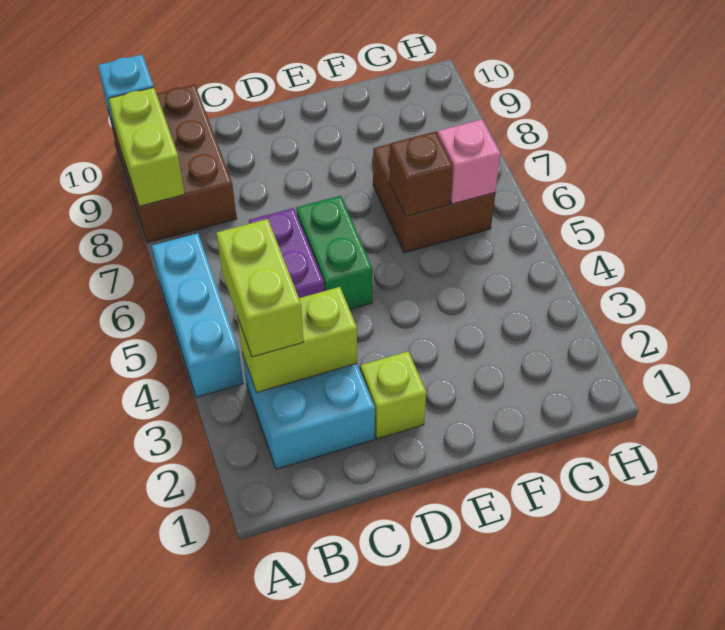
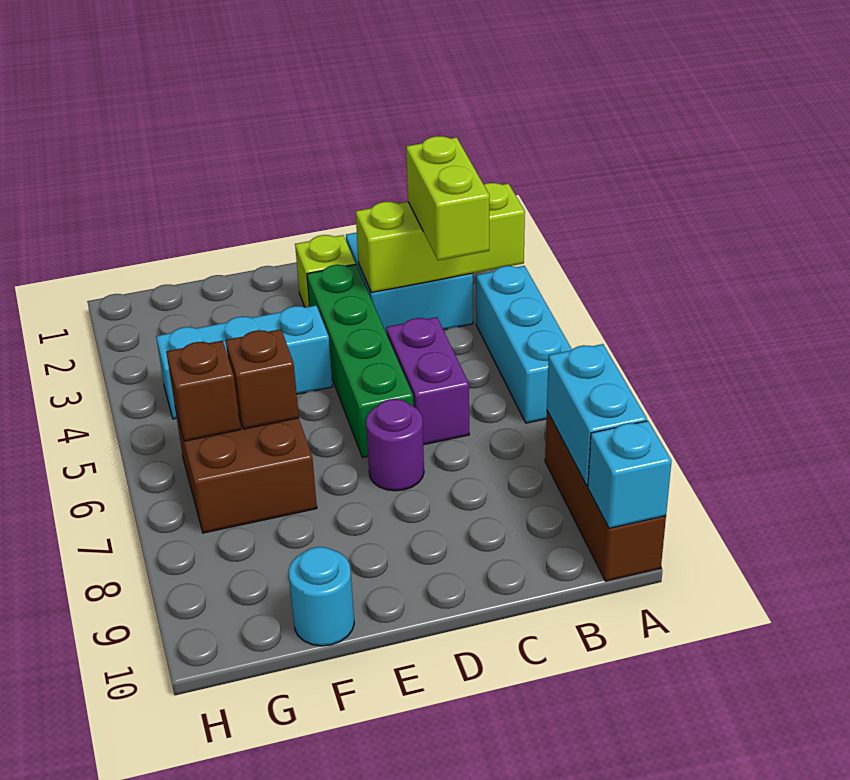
brown 2x3 brick [108,84,237,243] -> brown 1x3 brick [545,411,666,581]
lime 1x2 brick [108,88,185,206] -> cyan 1x2 brick [547,344,647,486]
lime 1x2 brick [237,287,357,393] -> lime 1x3 brick [356,183,525,293]
green 1x2 brick [296,196,373,309] -> green 1x4 brick [307,264,413,457]
none -> purple 1x1 round brick [366,399,424,491]
none -> cyan 1x3 brick [156,305,333,419]
none -> cyan 1x1 round brick [289,547,354,646]
pink 1x1 brick [438,120,500,204] -> brown 1x1 brick [166,341,240,441]

